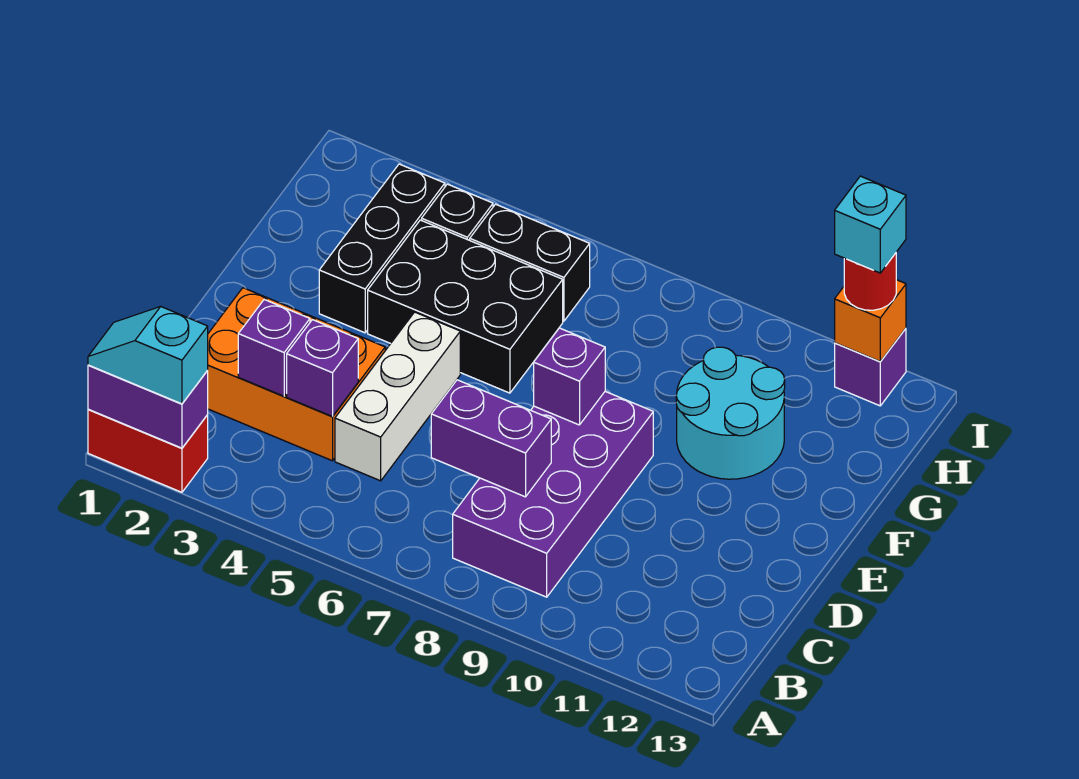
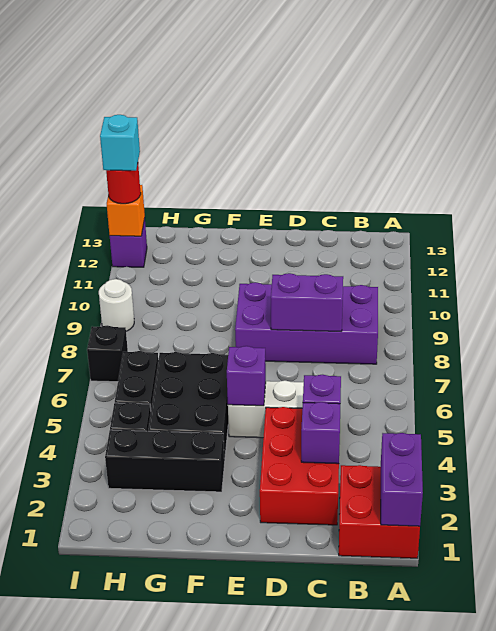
red 1x2 brick [88,409,208,492] -> red 2x2 brick [339,465,420,558]
cyan 1x2 slope [88,307,208,404] -> none
orange 2x3 brick [207,288,385,461] -> red 2x3 brick [260,407,339,525]
purple 1x2 brick [431,380,551,497] -> purple 1x2 brick turned to [271,273,343,332]
purple 1x1 brick [534,328,605,425] -> purple 1x1 brick moved to [227,346,266,406]
cyan 2x2 round brick [676,347,785,479] -> none
none -> black 1x1 brick [87,325,128,382]
none -> white 1x1 round brick [99,279,134,331]

